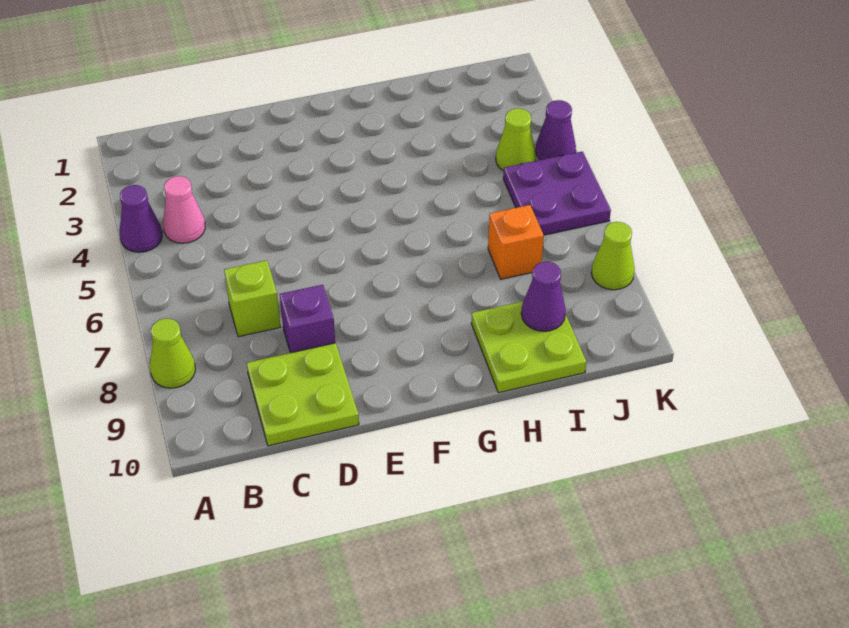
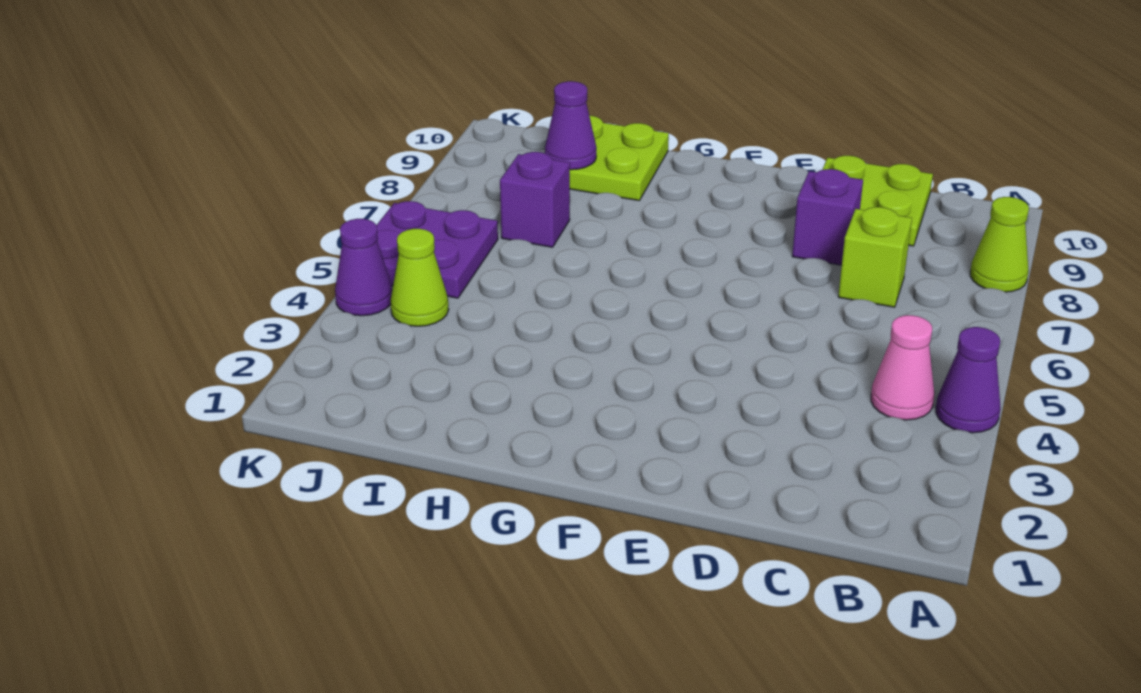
orange 1x1 brick [488,205,544,279] -> purple 1x1 brick [500,152,570,247]
lime 1x1 cone [591,222,635,290] -> none

